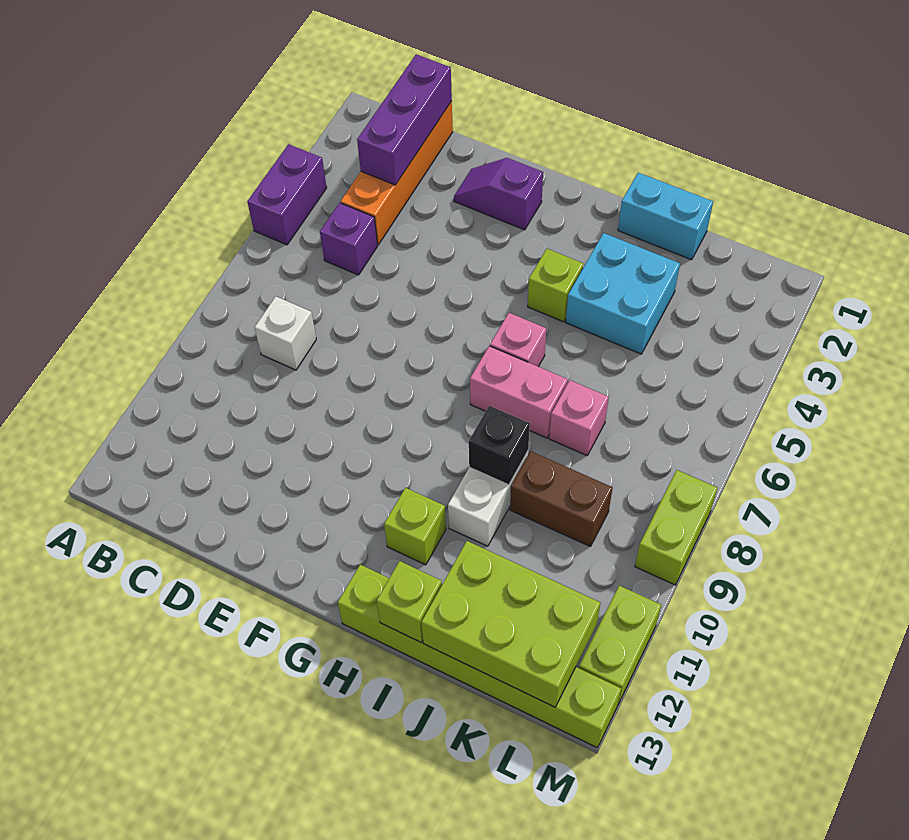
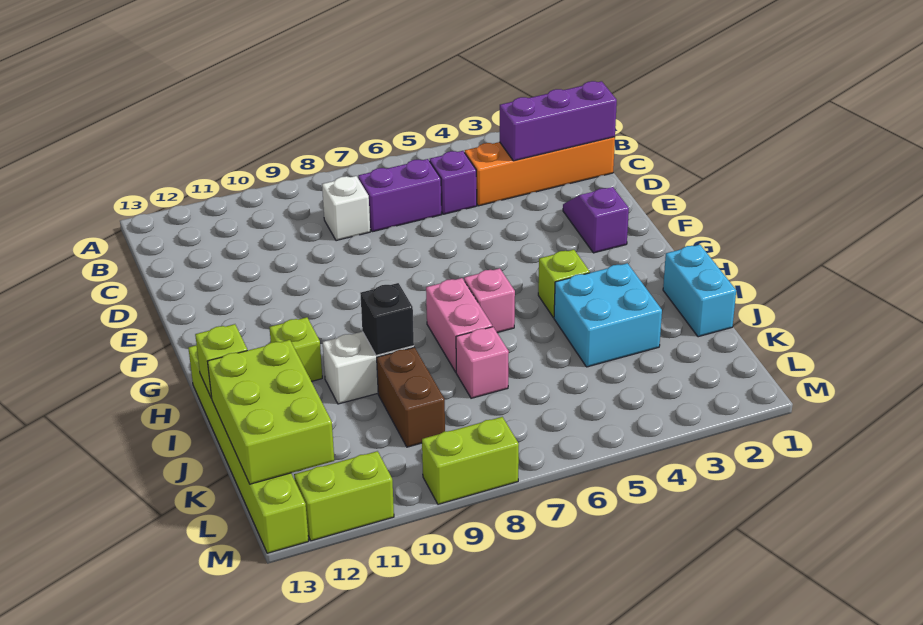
purple 1x2 brick [247,144,327,245] -> purple 1x2 brick moved to [358,159,442,232]

